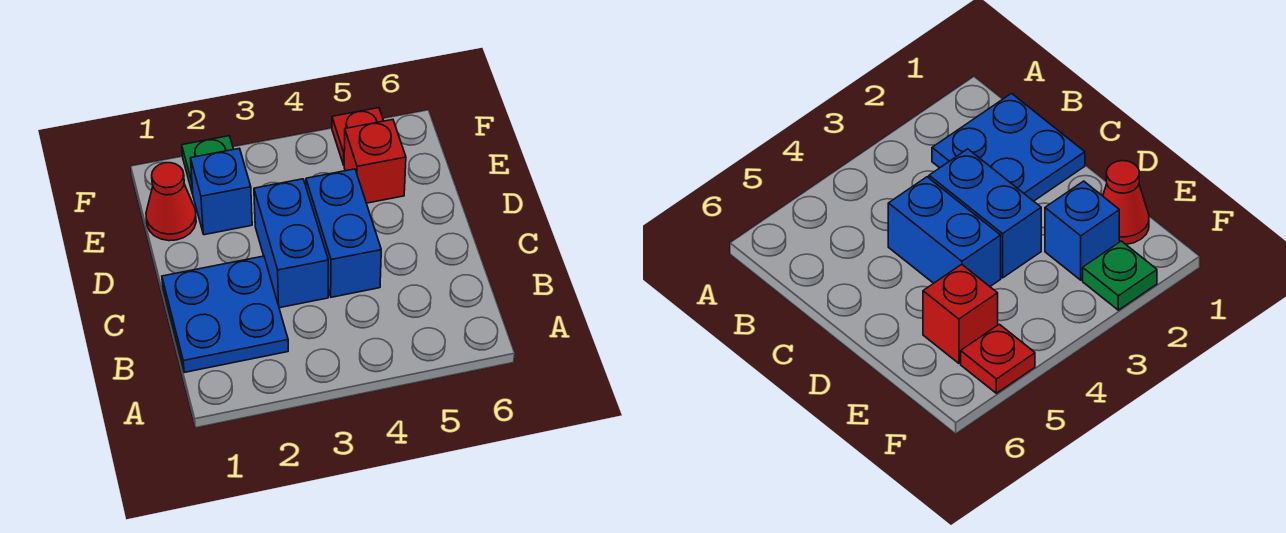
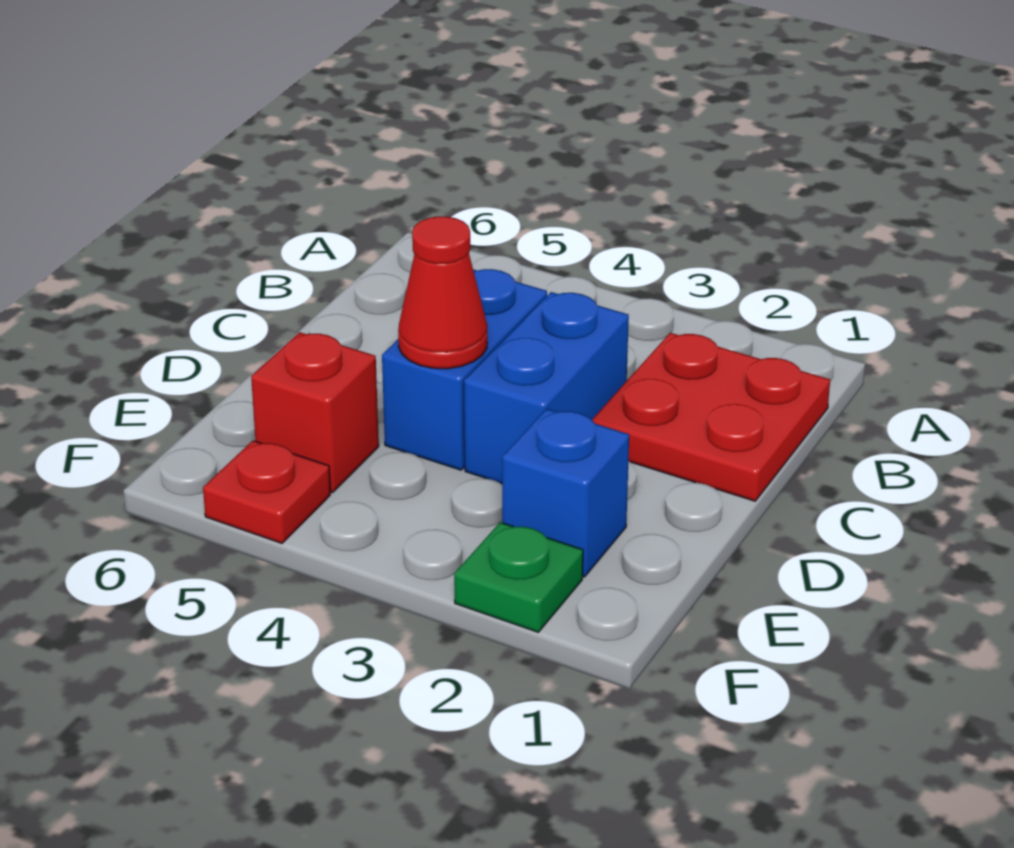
blue 2x2 plate [162,256,288,372] -> red 2x2 plate [592,333,830,501]
red 1x1 cone [146,163,196,241] -> red 1x1 cone moved to [398,217,487,369]

